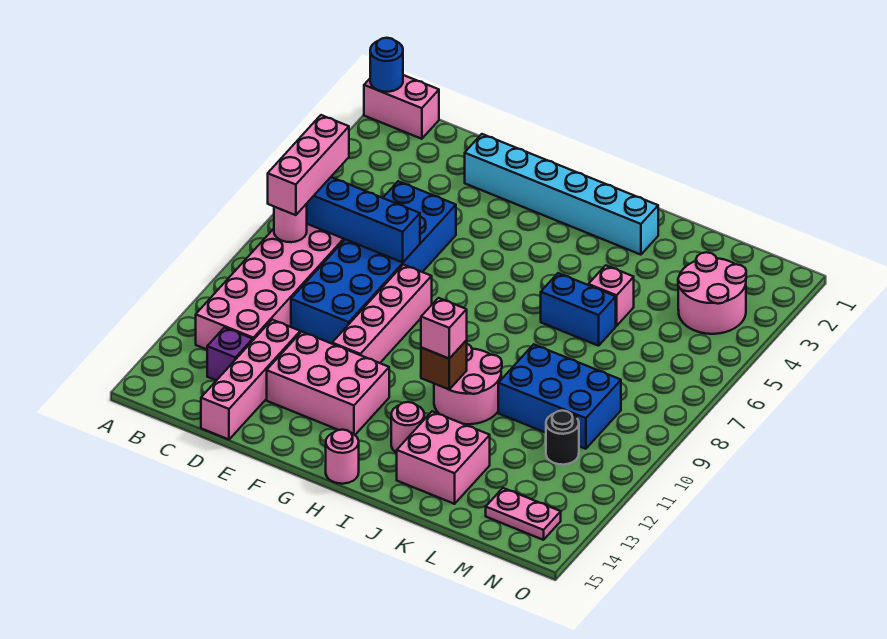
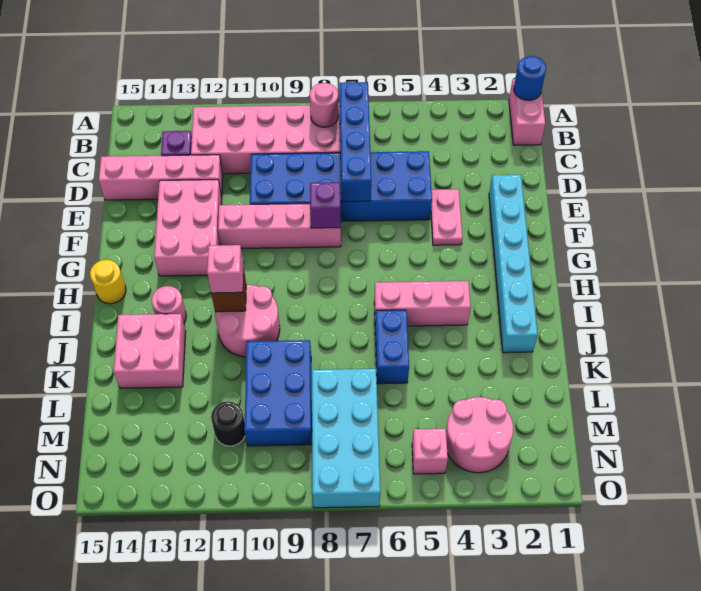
pink 1x3 brick [268,115,349,215] -> pink 1x3 brick moved to [374,281,471,326]
none -> purple 1x1 brick [310,182,341,228]
pink 1x1 round brick [326,430,359,484] -> yellow 1x1 round brick [90,260,126,304]
pink 1x1 brick [588,265,634,326] -> pink 1x1 brick moved to [412,429,448,474]
none -> cyan 2x4 brick [312,368,380,508]
pink 1x2 plate [486,488,561,540] -> pink 1x2 plate moved to [431,189,463,245]

